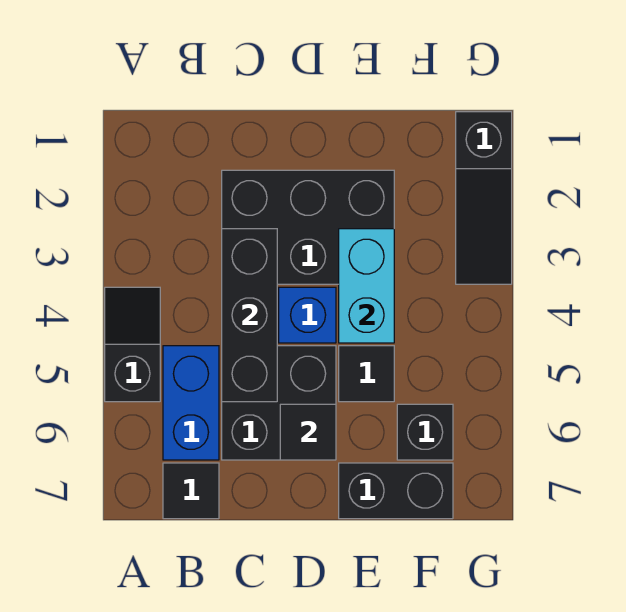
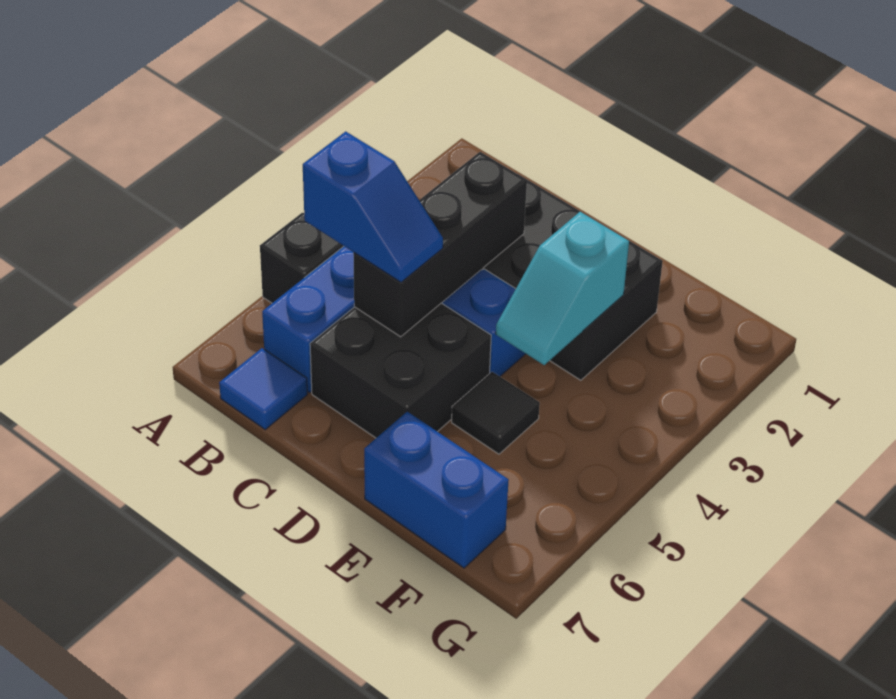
none -> blue 1x2 slope [303,131,443,282]
black 1x1 tile [163,463,219,519] -> blue 1x1 tile [219,348,307,430]
black 1x1 tile [280,404,336,460] -> none
cyan 1x2 brick [339,229,394,343] -> cyan 1x2 slope [496,212,629,365]
black 1x2 brick [339,463,453,519] -> blue 1x2 brick [364,412,509,568]
black 1x1 brick [397,404,453,460] -> none
black 1x3 slope [456,112,512,284] -> none

